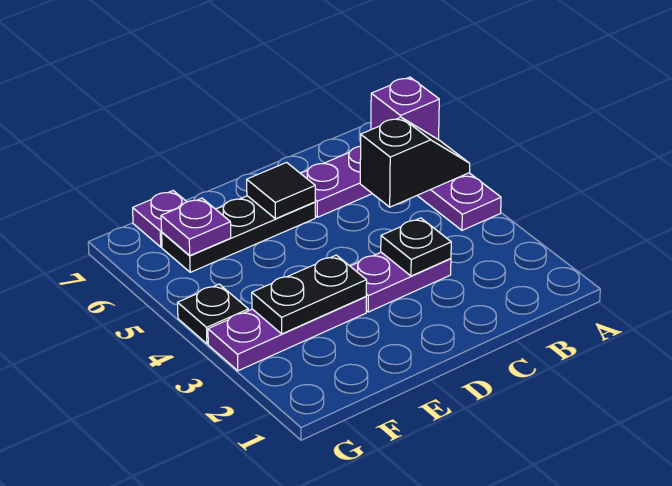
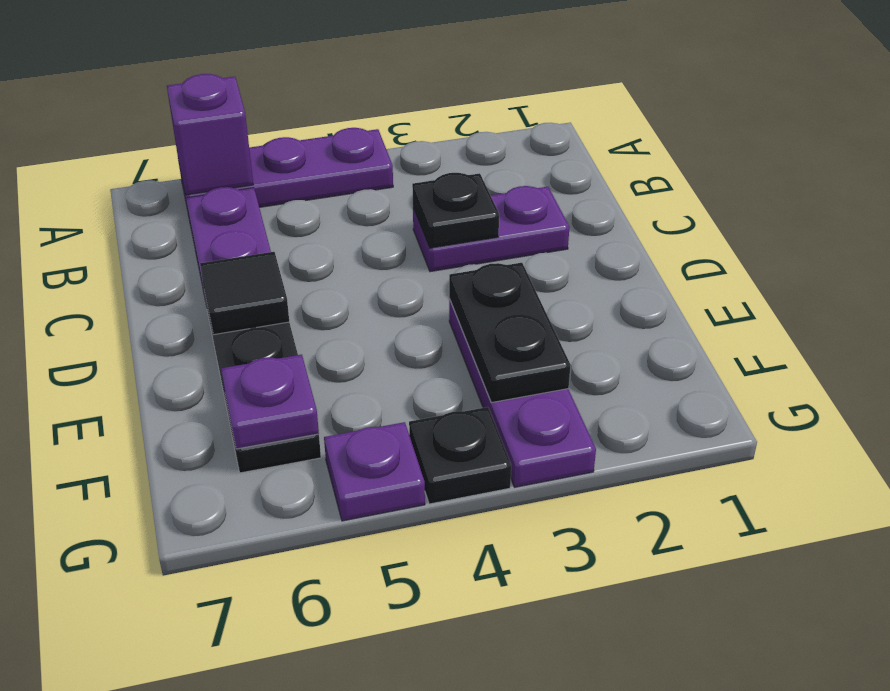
black 1x2 slope [360,117,470,207] -> none
purple 1x2 plate [350,252,451,312] -> purple 1x2 plate turned to [413,186,570,272]
purple 1x1 plate [133,191,187,247] -> purple 1x1 plate moved to [324,422,425,521]

